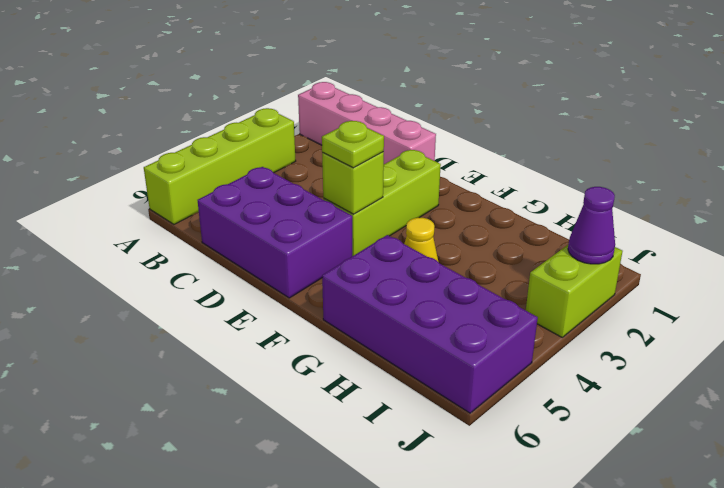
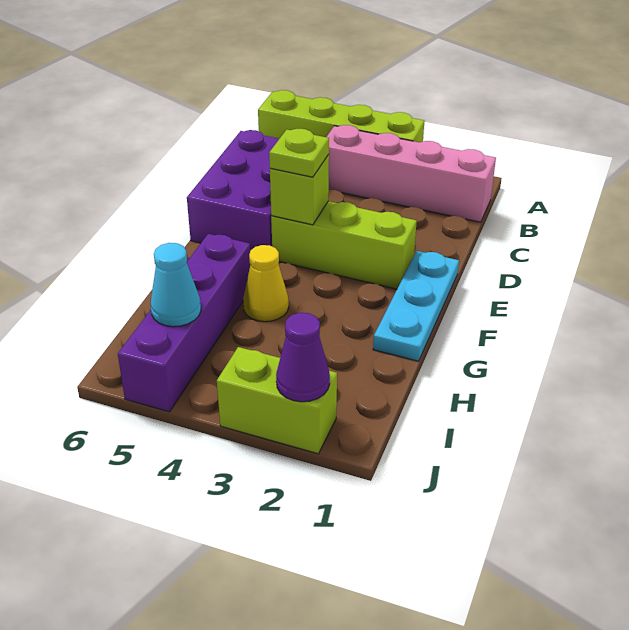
pink 1x4 brick [298,82,436,164] -> pink 1x4 brick turned to [327,125,496,222]
none -> cyan 1x3 plate [373,251,459,361]
purple 2x4 brick [322,235,538,413] -> purple 1x4 brick [118,234,250,412]
none -> cyan 1x1 cone [151,243,201,327]

